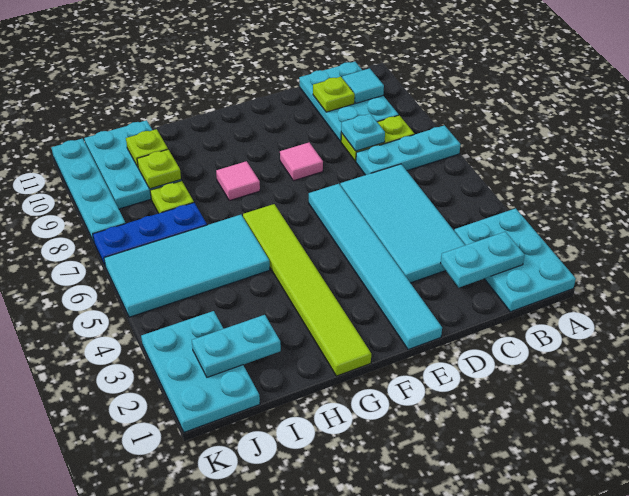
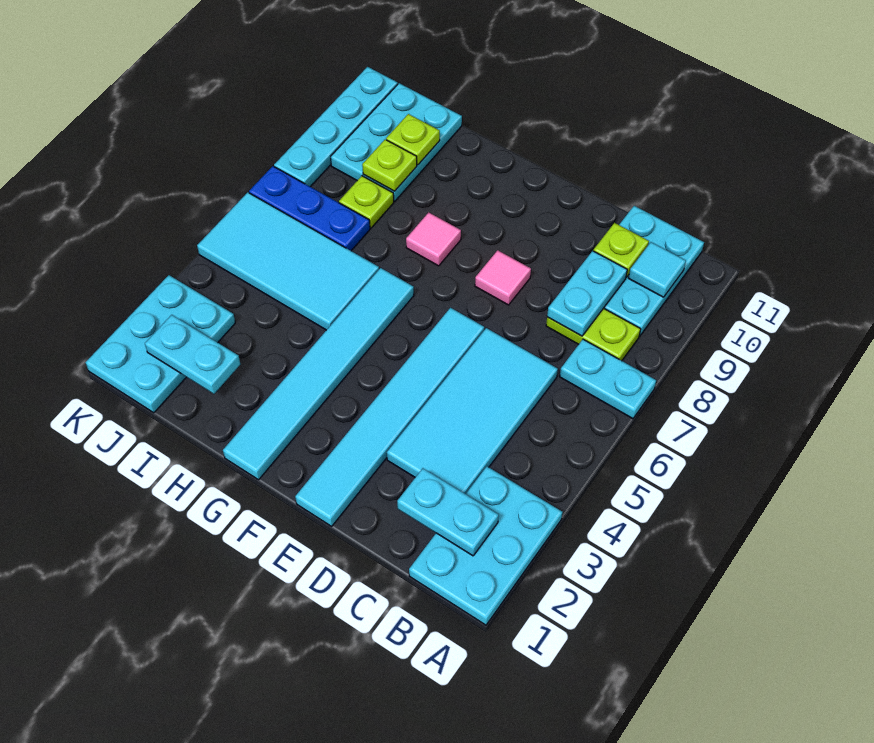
cyan 1x3 plate [356,125,461,175] -> cyan 1x2 plate [560,339,656,419]
cyan 1x1 plate [341,114,385,151] -> cyan 1x2 plate [547,251,627,336]
lime 1x6 tile [243,204,371,376] -> cyan 1x6 tile [223,268,414,480]

